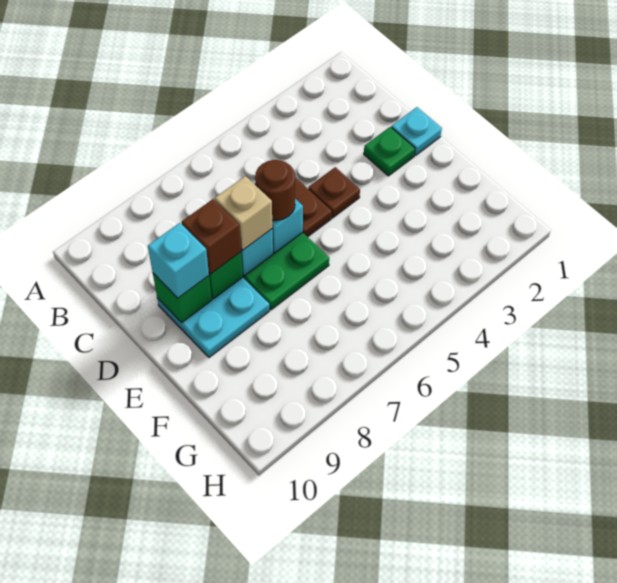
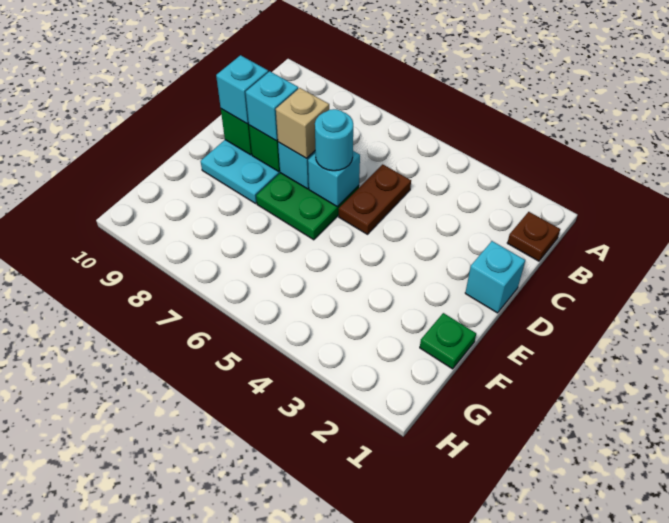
cyan 1x1 plate [391,107,442,155] -> cyan 1x1 brick [465,241,525,313]
green 1x1 plate [364,127,415,176] -> green 1x1 plate moved to [420,313,476,369]
brown 1x1 plate [308,167,360,218] -> brown 1x1 plate moved to [507,212,560,261]
brown 1x1 round brick [255,160,295,220] -> cyan 1x1 round brick [315,109,353,171]
brown 1x1 brick [182,199,241,274] -> cyan 1x1 brick [246,71,298,141]

